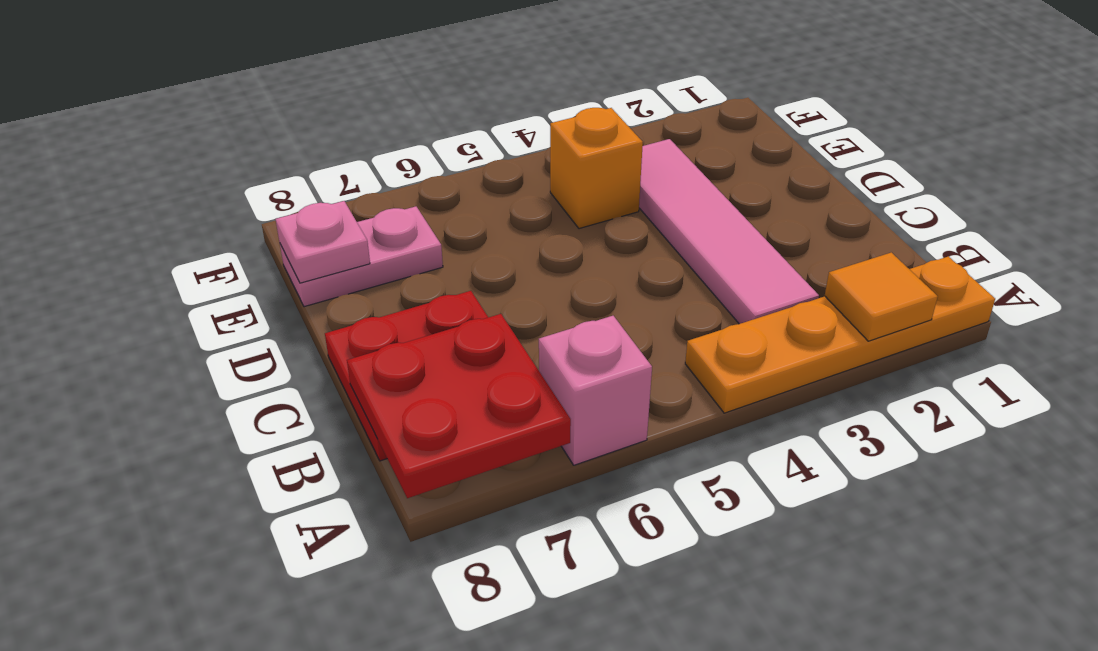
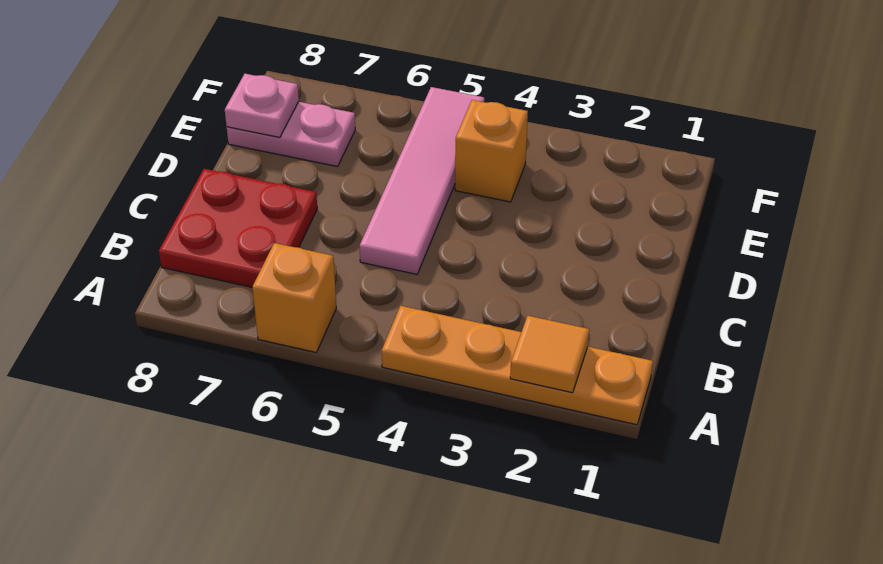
pink 1x1 brick [539,316,652,465] -> orange 1x1 brick [252,243,336,353]
red 2x2 plate [347,314,571,498] -> none
pink 1x4 tile [639,139,819,324] -> pink 1x4 tile moved to [359,87,484,274]

